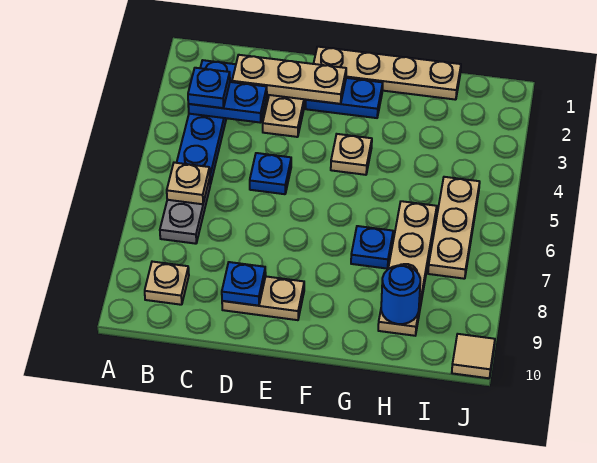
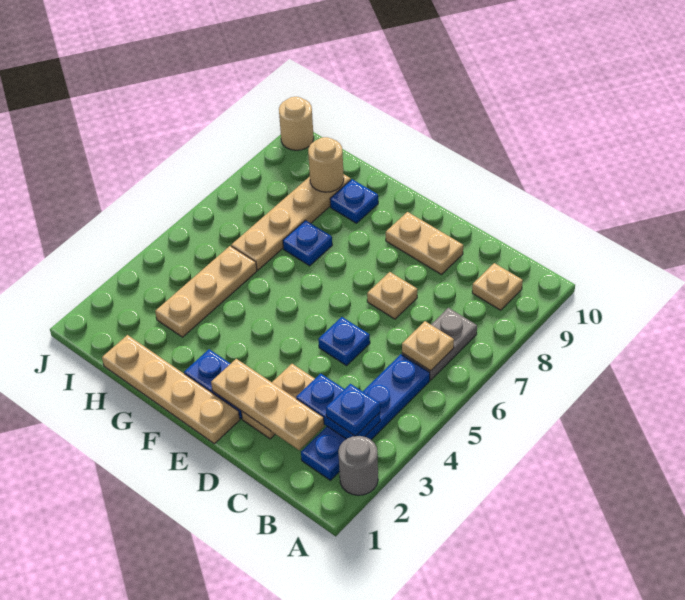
none -> grey 1x1 round brick [338,436,378,495]
blue 1x1 plate [222,262,266,306] -> blue 1x1 plate moved to [330,179,378,223]
tan 1x1 plate [331,134,372,175] -> tan 1x1 plate moved to [367,272,417,319]
blue 1x1 round brick [381,265,420,324] -> tan 1x1 round brick [308,137,344,192]
tan 1x3 plate [428,177,480,279] -> tan 1x3 plate moved to [155,246,257,337]
tan 1x1 tile [452,334,495,378] -> tan 1x1 round brick [279,97,314,150]

